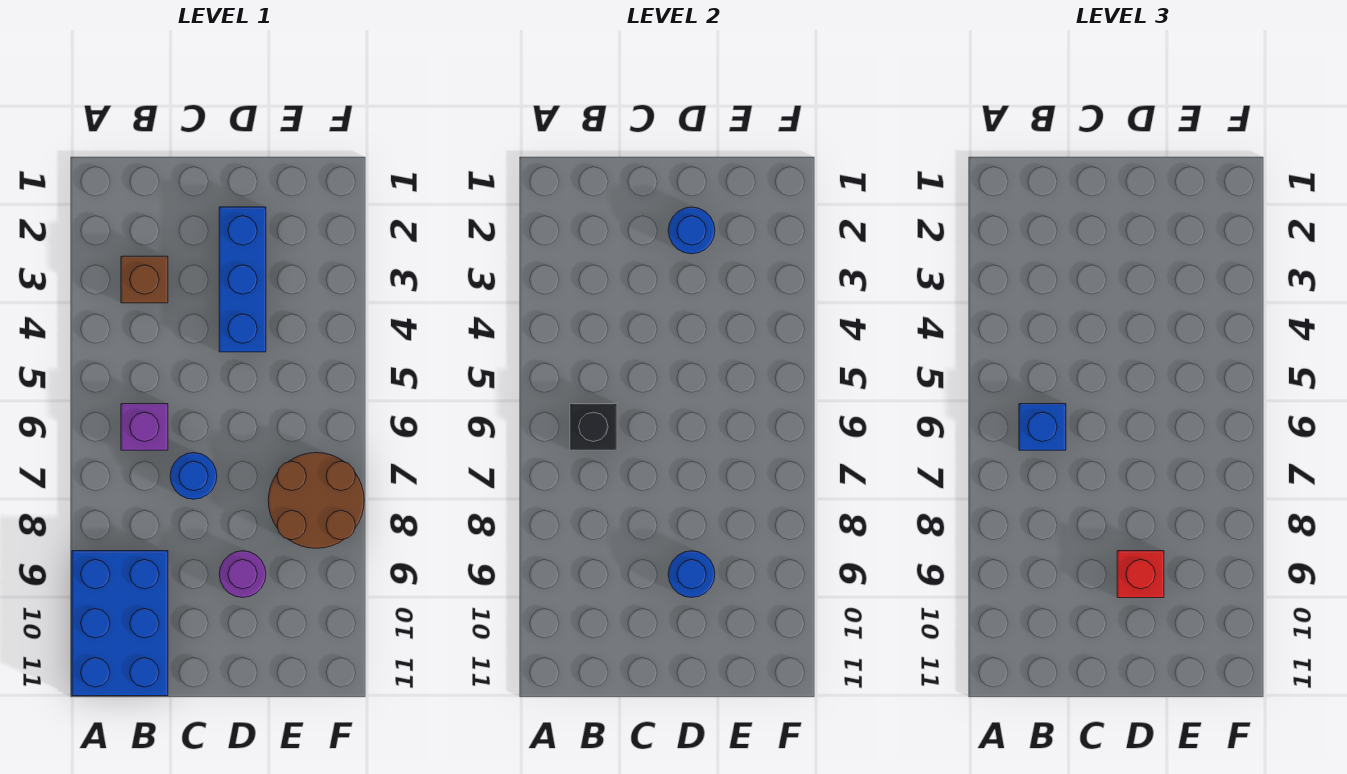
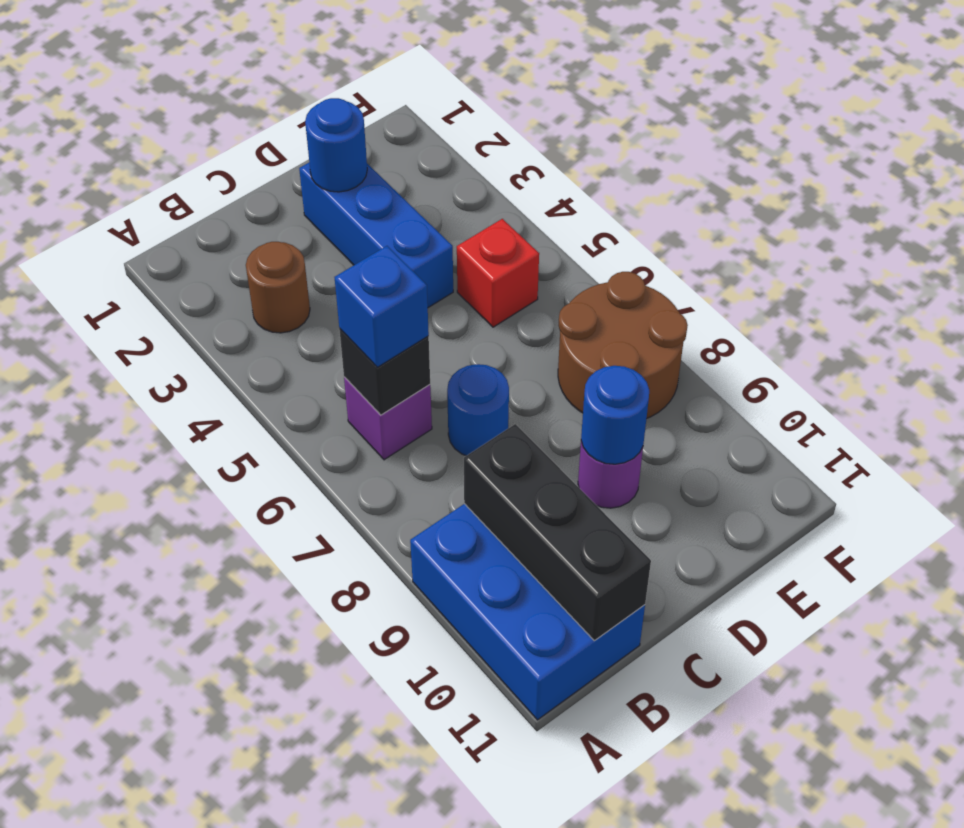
brown 1x1 brick [121,256,168,303] -> brown 1x1 round brick [246,242,310,333]
none -> black 1x3 brick [464,424,651,641]
red 1x1 brick [1117,551,1164,598] -> red 1x1 brick moved to [457,219,539,327]

